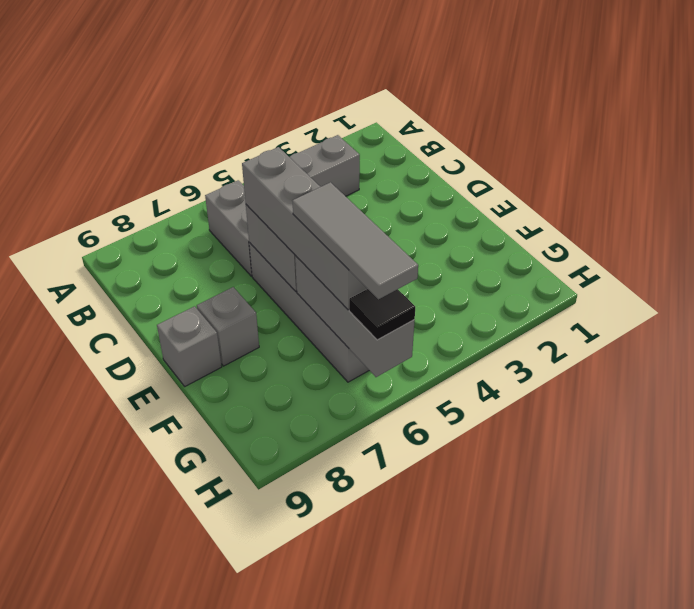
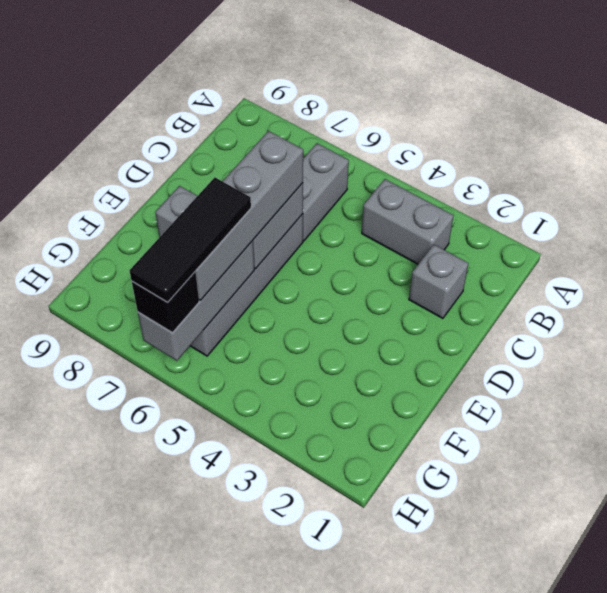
grey 1x1 brick [157,306,222,386] -> grey 1x1 brick moved to [409,245,469,318]
grey 1x3 tile [292,182,418,299] -> black 1x3 tile [129,177,251,302]
black 1x1 tile [349,289,415,340] -> black 1x1 brick [132,272,199,332]

